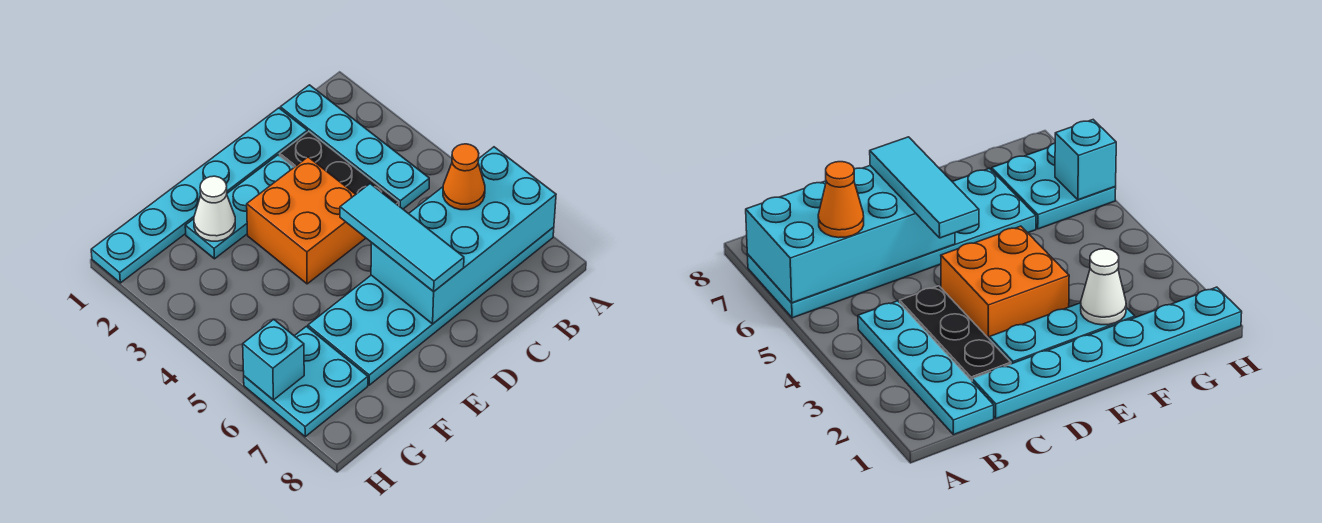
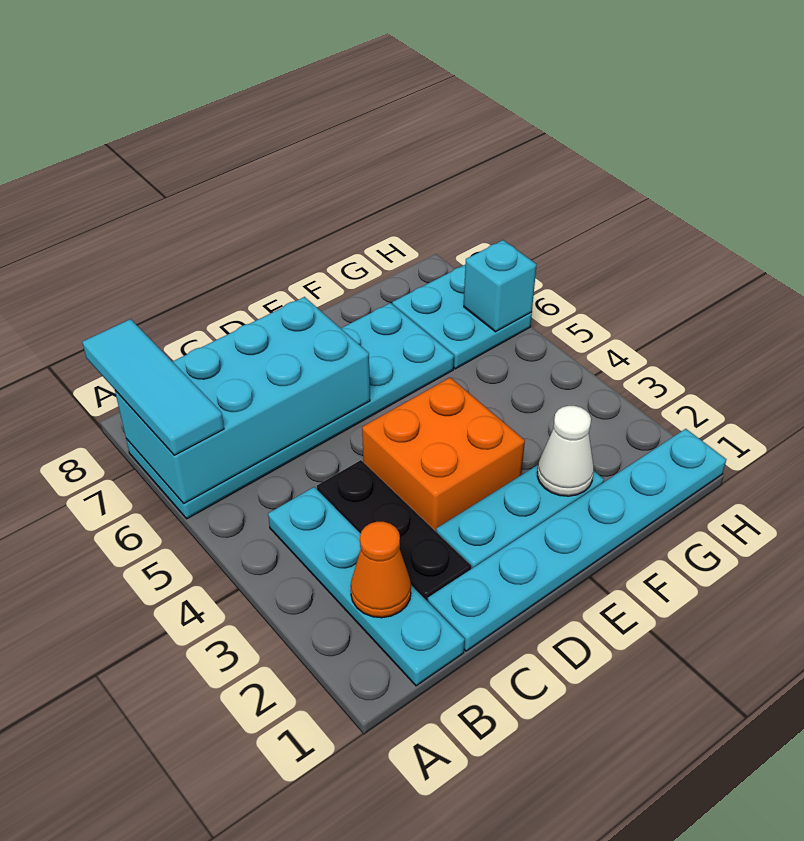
orange 1x1 cone [443,144,485,210] -> orange 1x1 cone moved to [351,522,411,618]
cyan 1x3 tile [340,184,464,292] -> cyan 1x3 tile moved to [82,319,224,455]

